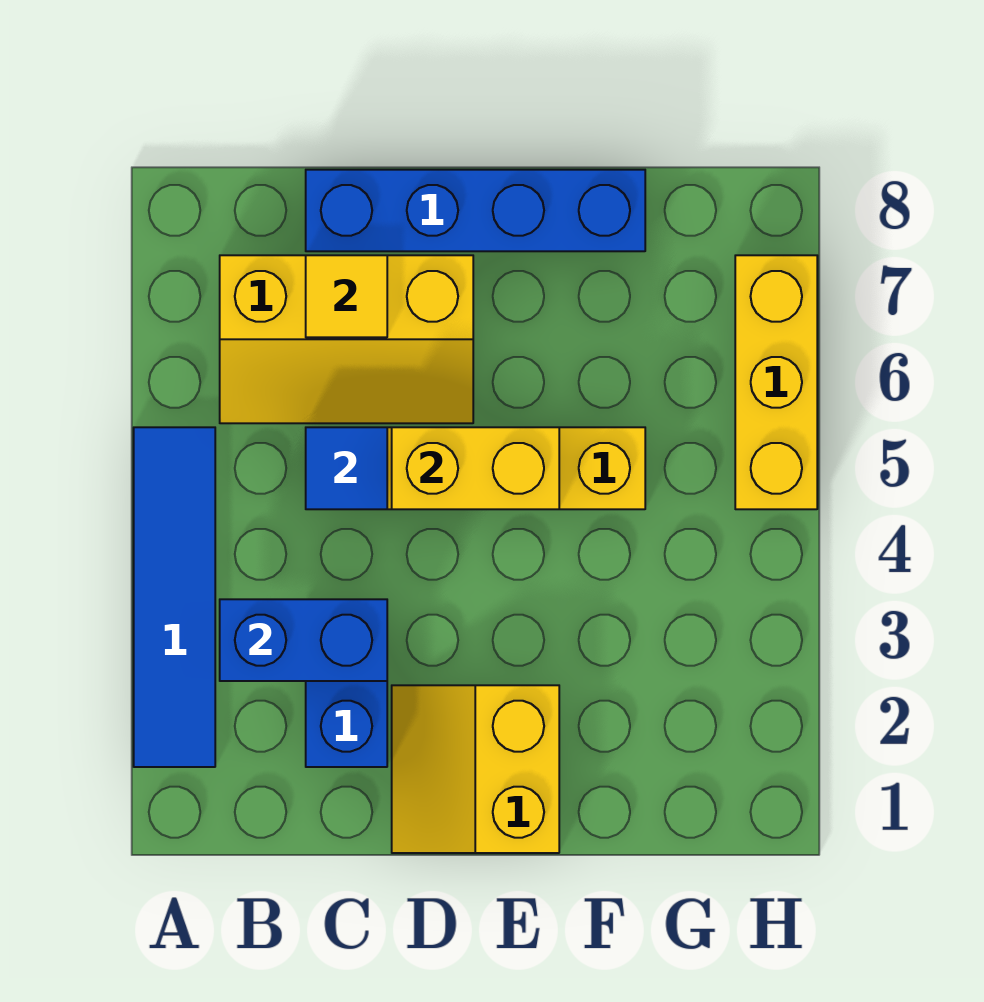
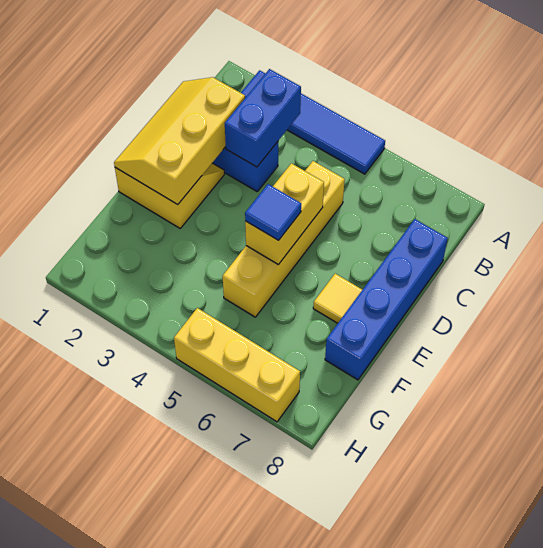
yellow 2x3 slope [220,255,473,423] -> yellow 2x3 slope moved to [114,77,245,204]
blue 1x1 tile [306,427,387,509] -> blue 1x1 tile moved to [245,184,301,240]
yellow 1x1 tile [306,255,387,337] -> yellow 1x1 tile moved to [313,274,362,323]

